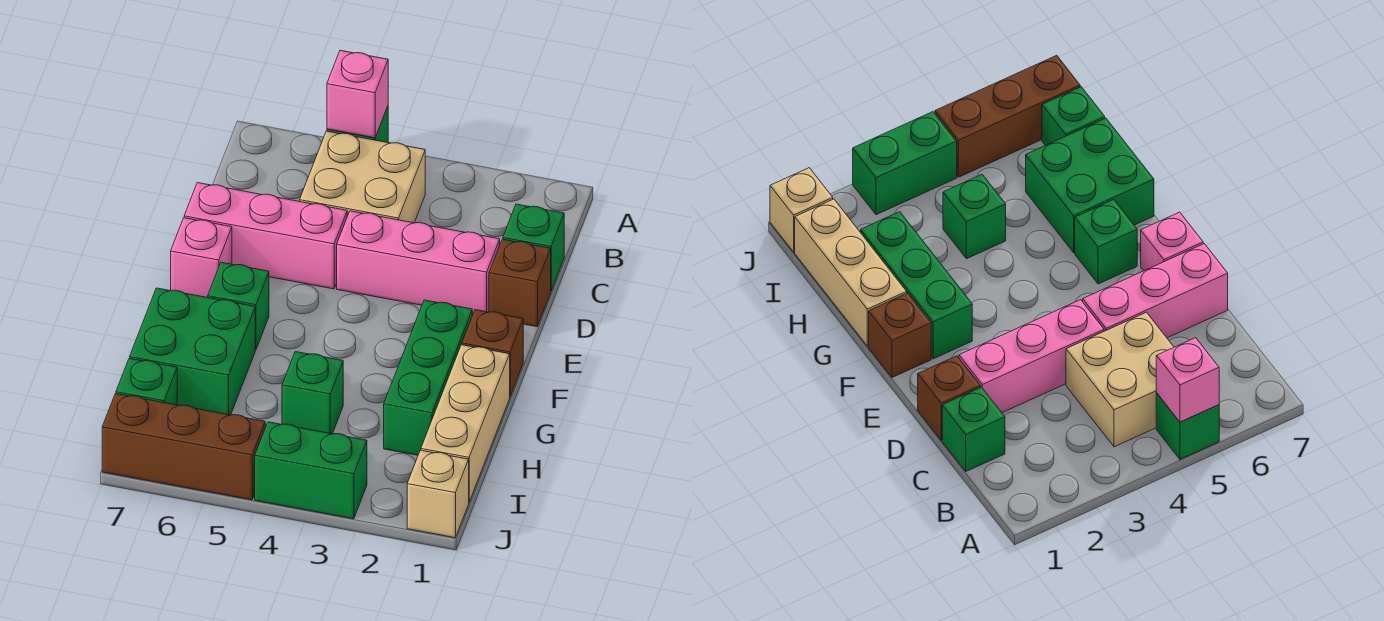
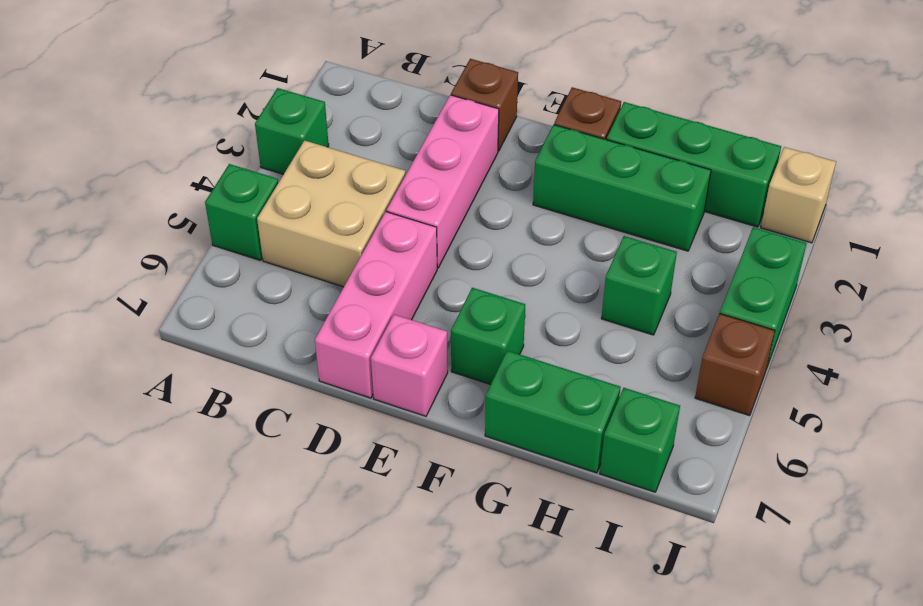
pink 1x1 brick [327,50,388,138] -> none
green 1x1 brick [503,204,564,291] -> green 1x1 brick moved to [255,88,329,174]
tan 1x3 brick [421,345,510,502] -> green 1x3 brick [607,102,781,227]
green 2x2 brick [130,288,255,415] -> green 1x2 brick [485,351,621,473]
brown 1x3 brick [102,394,265,500] -> brown 1x1 brick [695,314,775,416]

